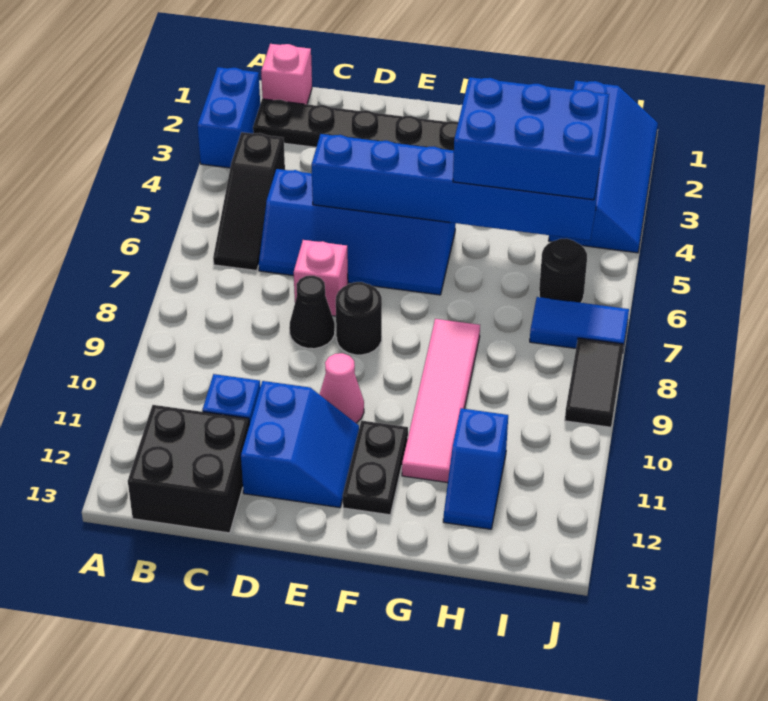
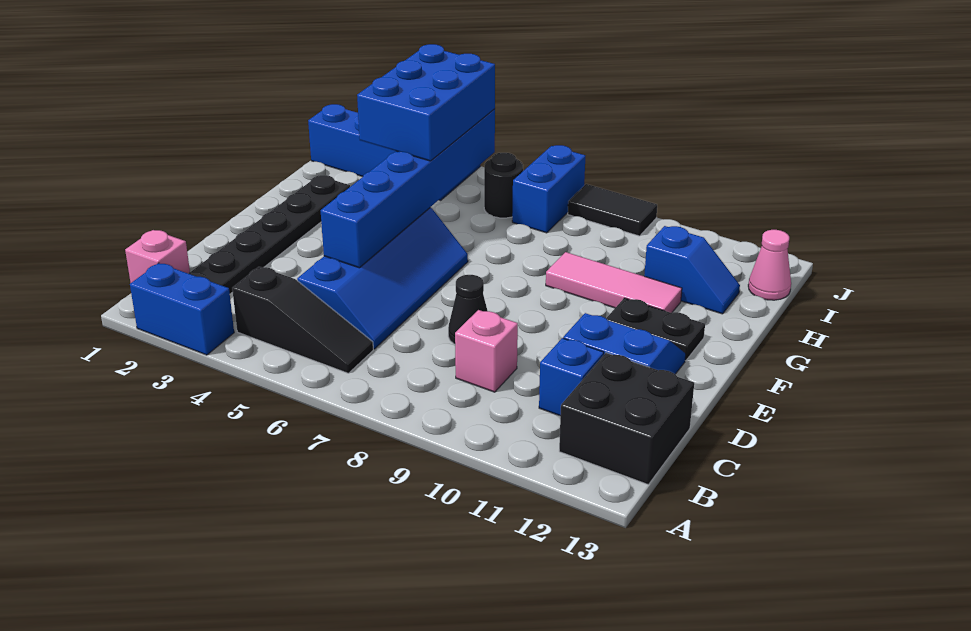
pink 1x1 brick [294,240,348,316] -> pink 1x1 brick moved to [455,310,518,392]
black 1x1 round brick [336,282,382,355] -> none
pink 1x1 cone [319,353,364,423] -> pink 1x1 cone moved to [748,230,791,300]
pink 1x4 tile [402,319,480,483] -> pink 1x3 tile [546,252,682,313]
blue 1x2 tile [530,297,629,349] -> blue 1x2 brick [512,145,585,233]

